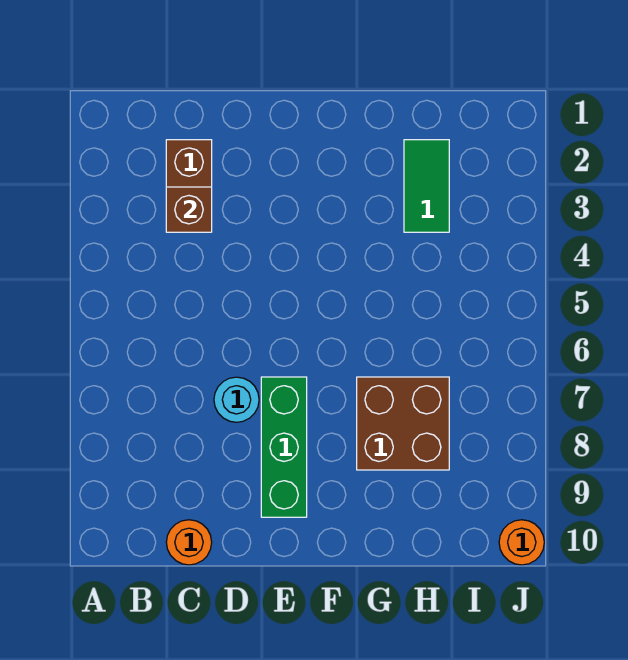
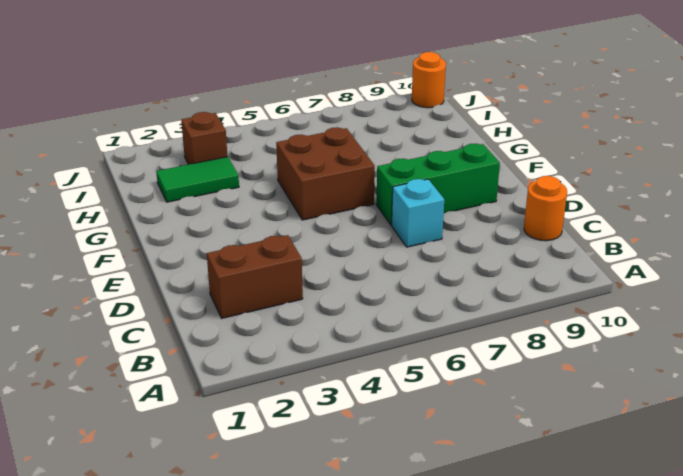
brown 1x1 brick [166,187,212,232] -> brown 1x1 brick moved to [181,112,228,164]
cyan 1x1 round brick [214,377,259,422] -> cyan 1x1 brick [392,179,444,247]
brown 2x2 brick [357,377,449,470] -> brown 2x2 brick moved to [276,127,375,220]

